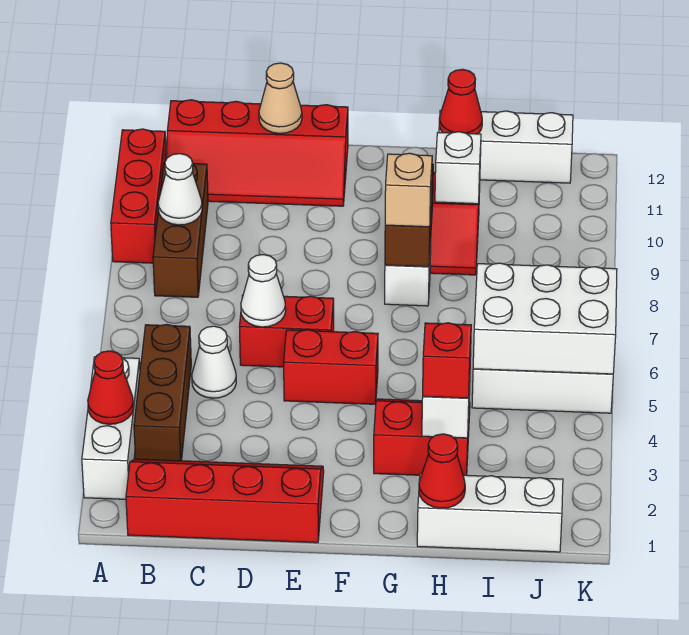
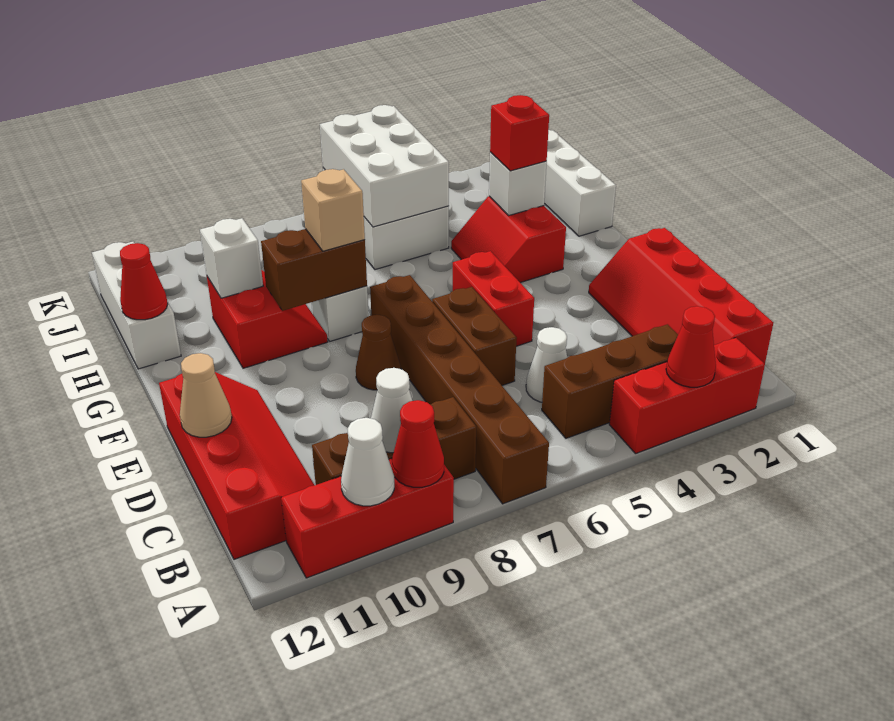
white 1x3 brick [82,357,140,499] -> red 1x3 brick [609,338,765,454]
none -> brown 1x6 brick [370,275,549,504]
red 1x2 brick [240,295,334,367] -> brown 1x2 brick [432,287,517,385]
white 1x1 cone [241,255,286,327] -> white 1x1 cone moved to [341,418,394,506]
none -> brown 1x1 cone [356,315,401,390]
red 1x1 cone [419,434,465,508] -> red 1x1 cone moved to [392,400,444,487]

